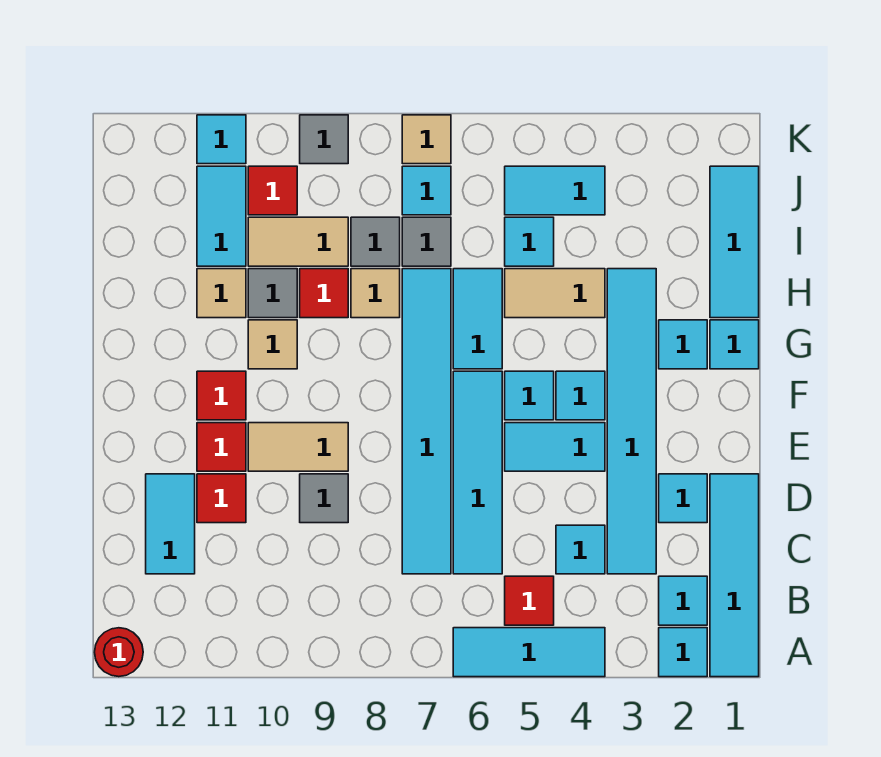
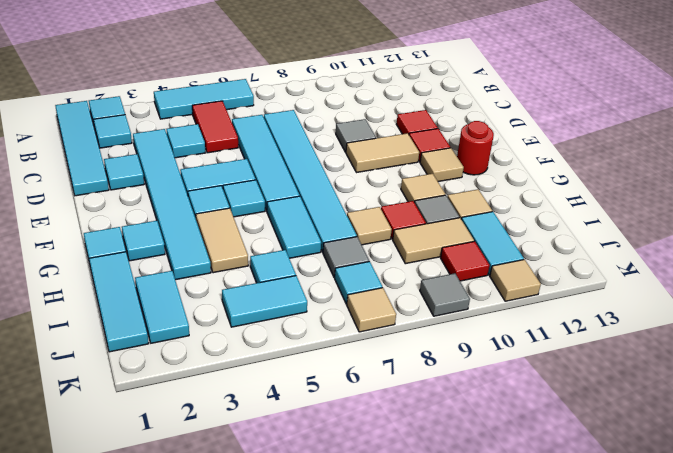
red 1x1 round brick [95,628,143,677] -> red 1x1 round brick moved to [457,121,494,175]
red 1x1 tile [505,576,554,625] -> red 1x2 tile [192,101,238,153]
cyan 1x2 tile [146,474,195,574] -> cyan 1x2 tile moved to [135,271,189,343]
red 1x1 tile [197,371,246,420] -> tan 1x1 tile [420,148,464,182]
tan 1x2 tile [505,269,605,318] -> tan 1x2 tile turned to [196,208,248,273]
grey 1x1 tile [351,217,400,266] -> none
cyan 1x1 tile [197,115,246,164] -> tan 1x1 tile [490,260,541,301]

